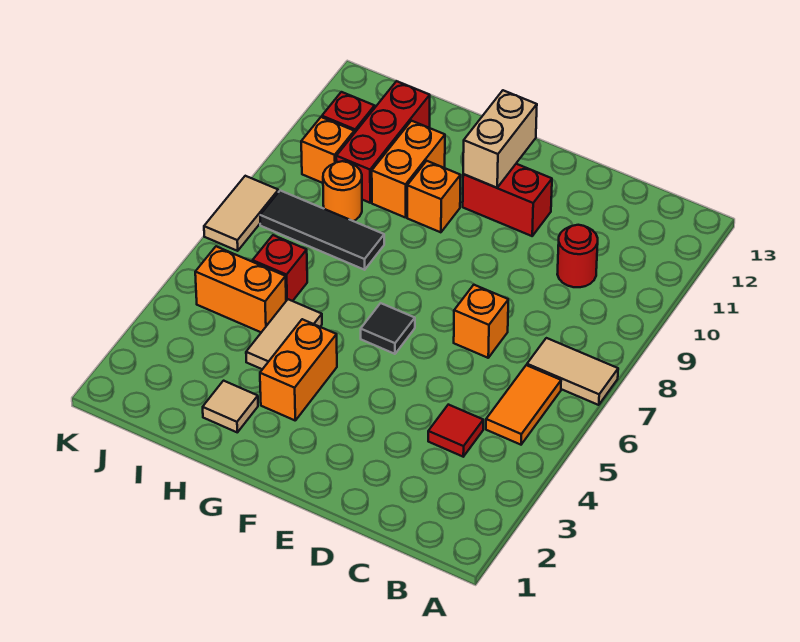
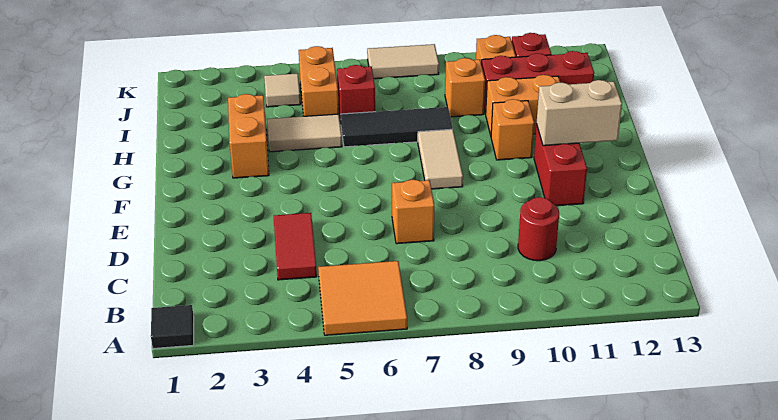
tan 1x2 tile [527,338,618,405] -> tan 1x2 tile moved to [418,129,463,189]
orange 1x2 tile [486,365,561,445] -> orange 2x2 tile [318,261,407,335]
red 1x1 tile [428,405,483,457] -> red 1x2 tile [274,213,317,280]
black 1x1 tile [361,303,415,354] -> black 1x1 tile moved to [151,305,194,348]
orange 1x2 brick [260,319,337,420] -> orange 1x2 brick turned to [228,94,269,178]
tan 1x1 tile [203,381,258,432] -> tan 1x1 tile moved to [264,73,301,107]
black 1x3 tile [260,191,384,270] -> black 1x3 tile turned to [341,107,453,147]
orange 1x1 round brick [323,161,362,221] -> orange 1x1 brick [445,58,485,117]

